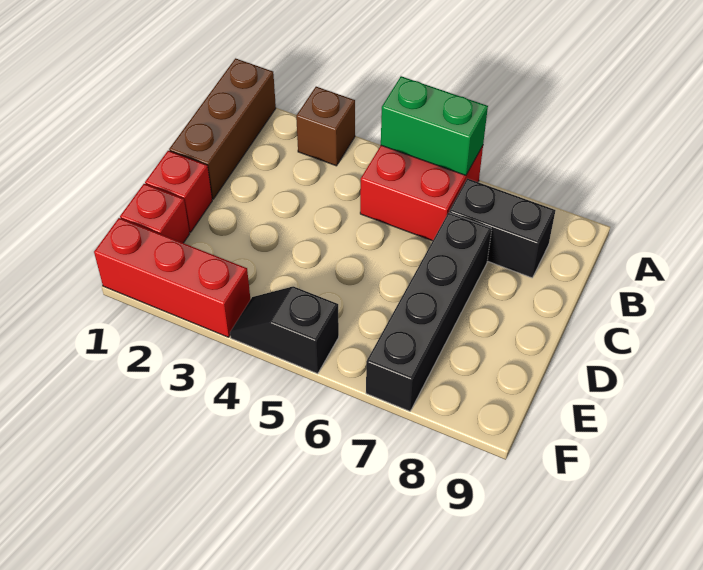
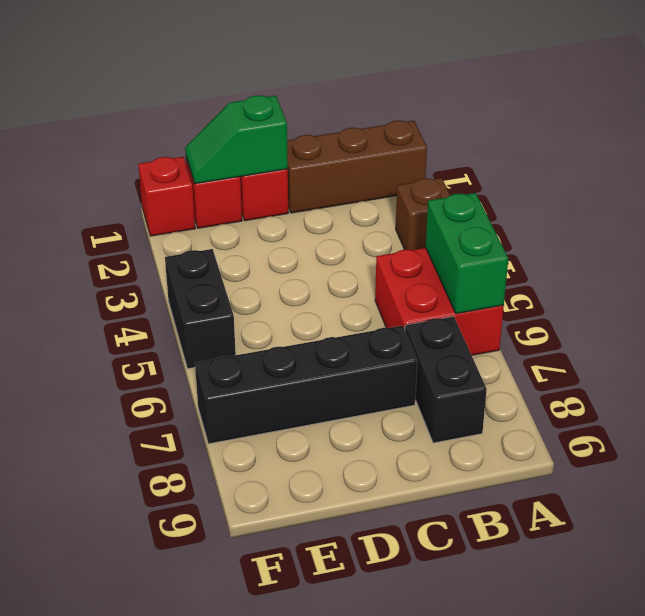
none -> green 1x2 slope [185,95,288,184]
red 1x3 brick [94,218,251,337] -> red 1x1 brick [138,157,195,236]
black 1x2 slope [230,286,339,374] -> black 1x2 brick [165,249,236,369]

